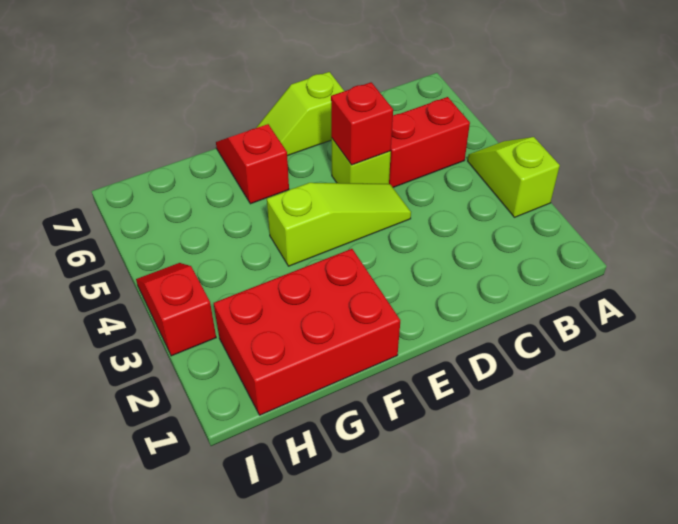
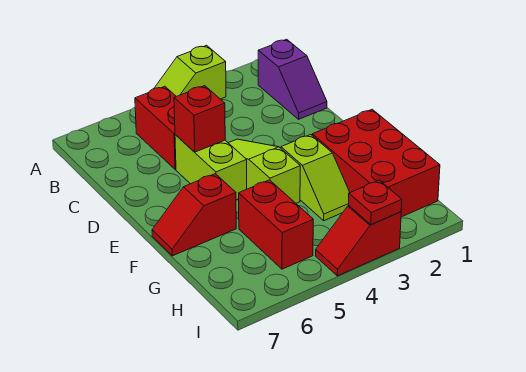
none -> purple 1x2 slope [258,39,327,119]
lime 1x1 brick [331,138,391,184] -> lime 1x2 brick [175,135,247,200]
lime 1x2 slope [256,72,344,156] -> lime 1x2 slope moved to [281,135,350,221]
none -> red 1x2 brick [239,180,313,269]
none -> red 1x1 plate [349,180,402,224]

